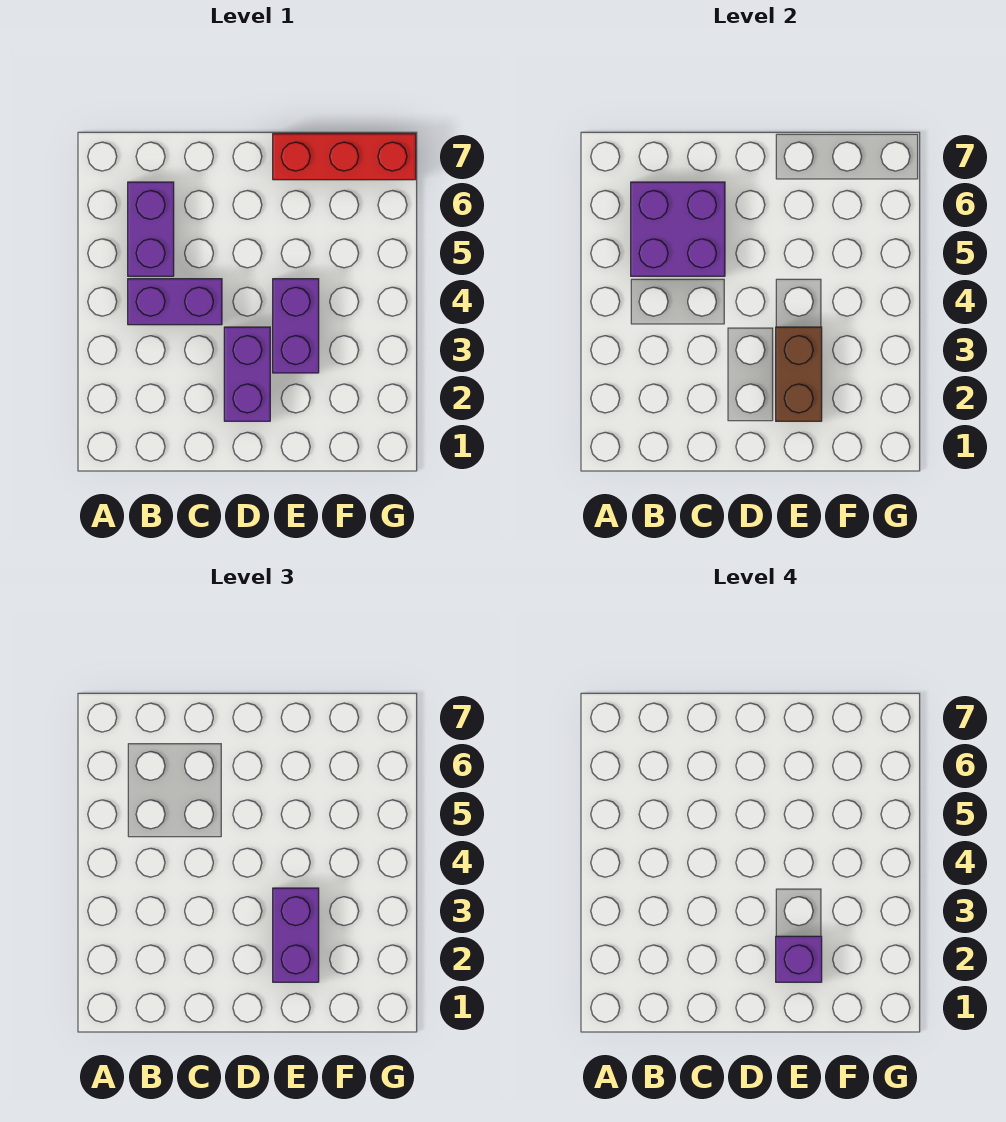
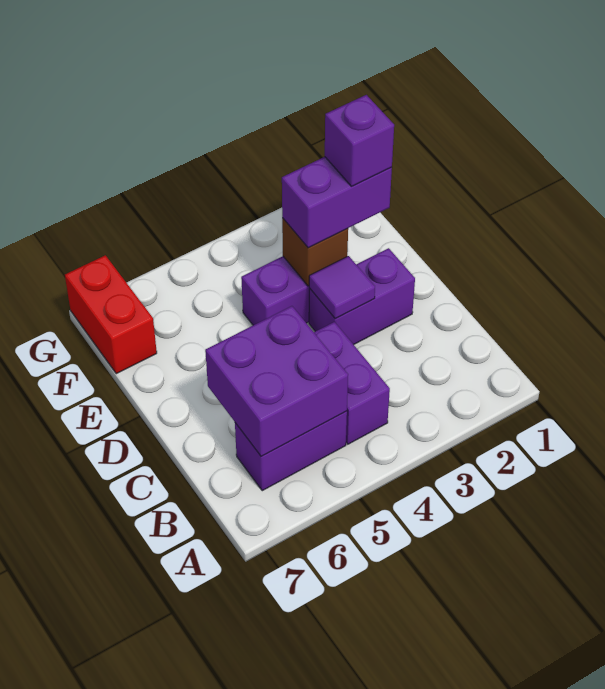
none -> purple 1x1 tile [309,256,375,319]
brown 1x2 brick [776,327,822,421] -> brown 1x1 brick [282,218,348,286]
red 1x3 brick [273,134,416,180] -> red 1x2 brick [65,255,157,374]

